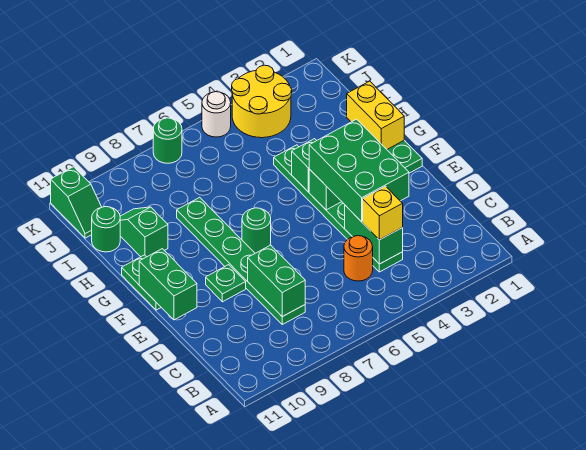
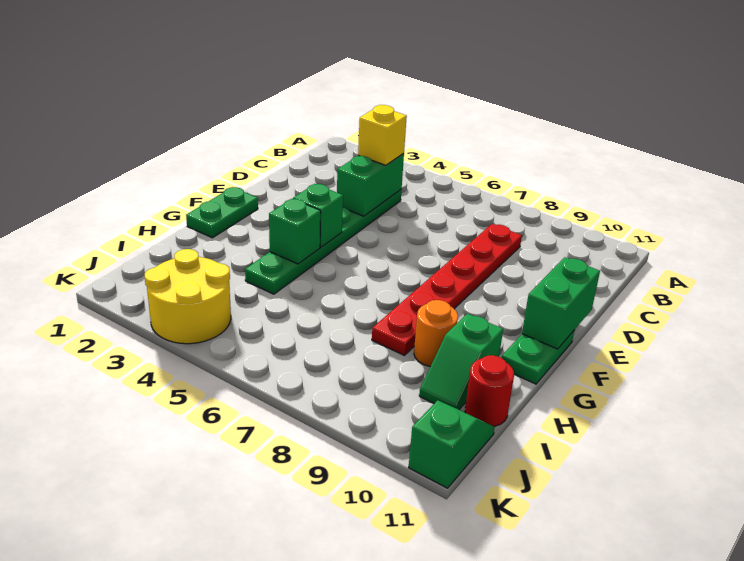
orange 1x1 round brick [344,236,373,281] -> orange 1x1 round brick moved to [414,300,458,366]
green 1x6 plate [177,197,305,324] -> red 1x6 plate [372,224,522,356]
green 1x2 brick [248,245,305,317] -> none
green 2x3 brick [309,119,409,222] -> none
green 1x1 plate [206,265,246,302] -> none
green 1x1 round brick [242,208,271,253] -> none
yellow 1x2 brick [347,81,404,149] -> none
green 1x1 round brick [92,207,120,252] -> red 1x1 round brick [465,355,514,426]
white 1x1 round brick [202,92,231,137] -> none
green 1x1 round brick [153,118,182,163] -> none

